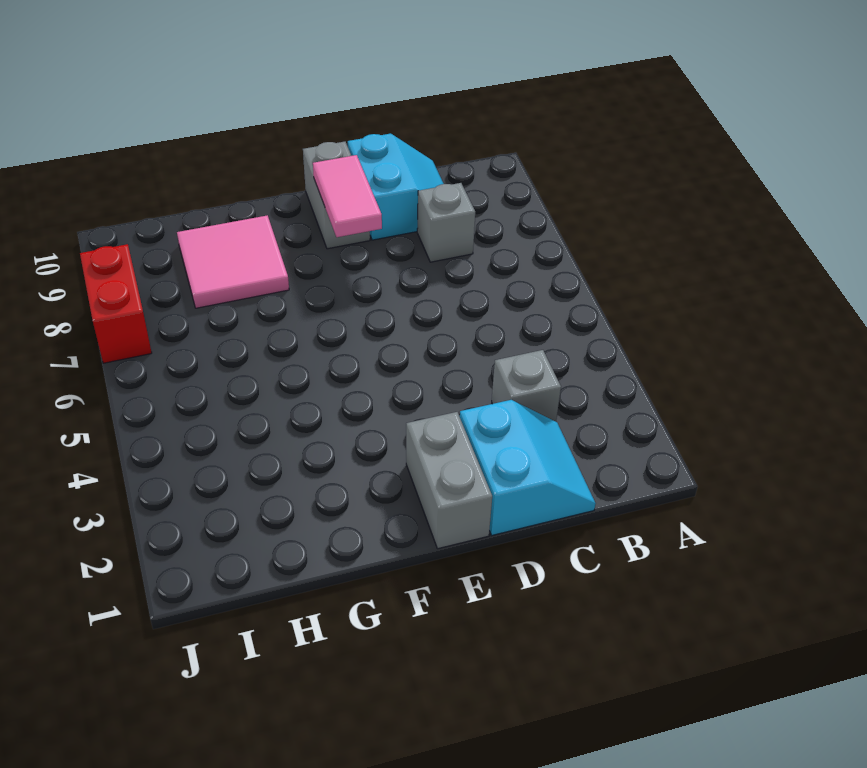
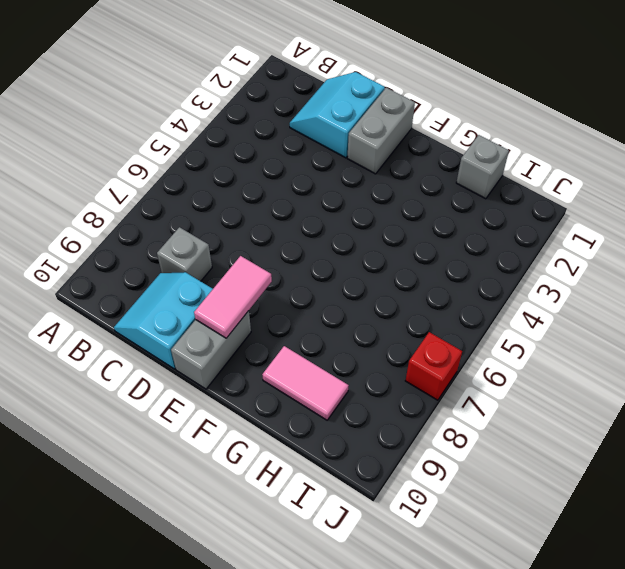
grey 1x1 brick [492,350,561,422] -> grey 1x1 brick moved to [456,135,509,199]
pink 2x2 tile [177,215,289,308] -> pink 1x2 tile [262,346,349,420]
red 1x2 brick [80,244,152,363] -> red 1x1 brick [405,332,462,400]

